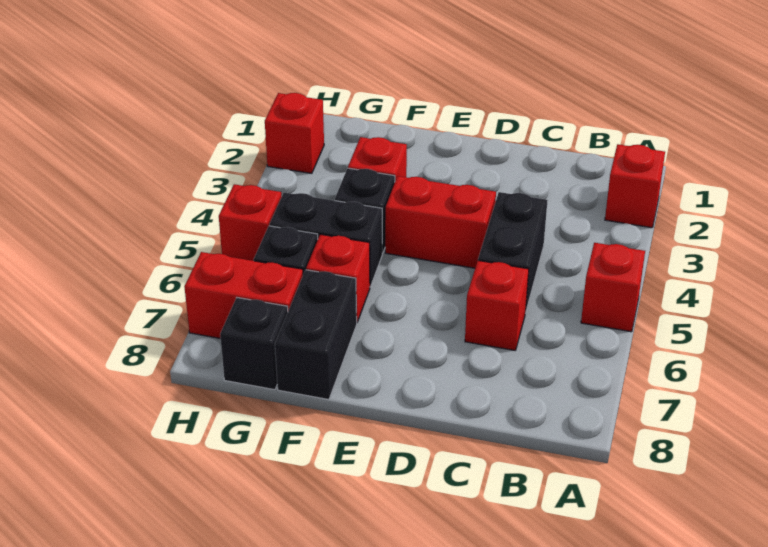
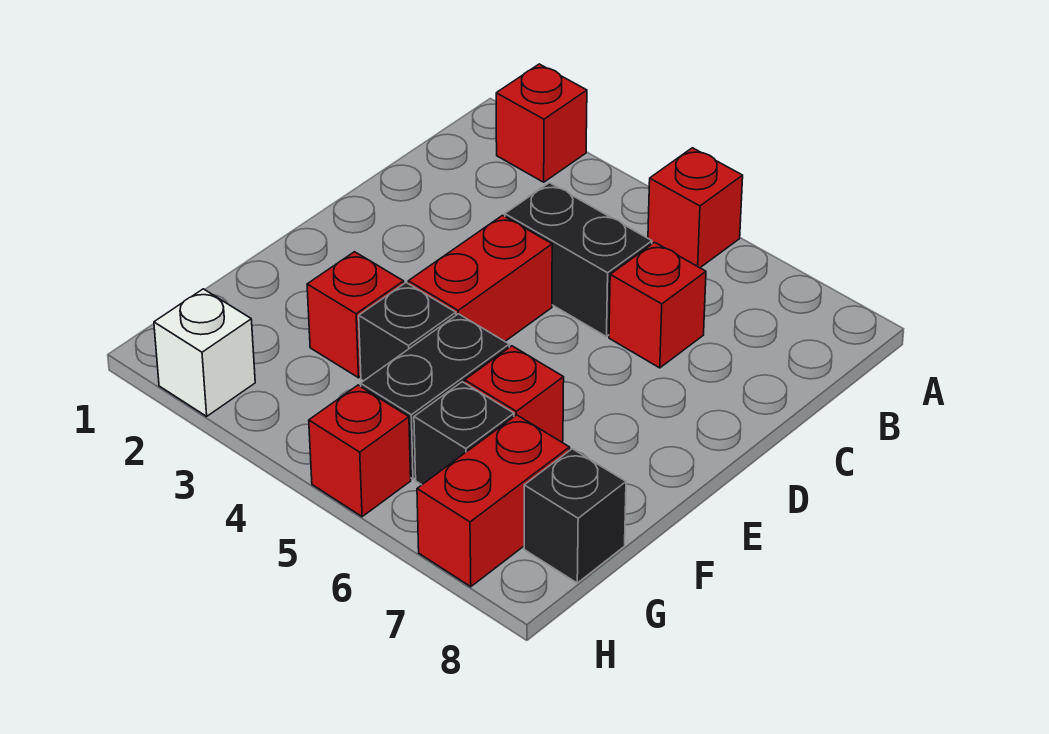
black 1x2 brick [275,270,357,400] -> none
red 1x1 brick [265,93,324,173] -> white 1x1 brick [154,289,255,416]

